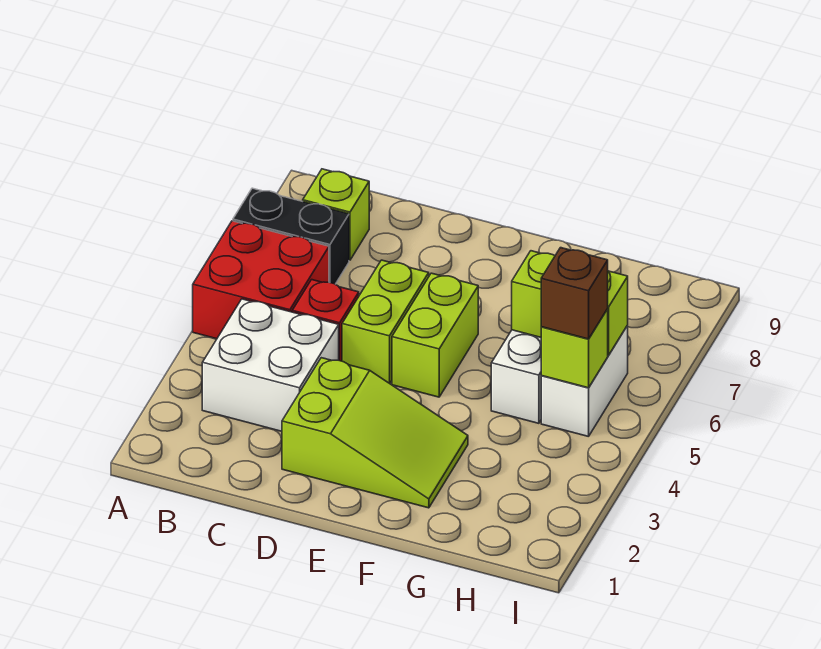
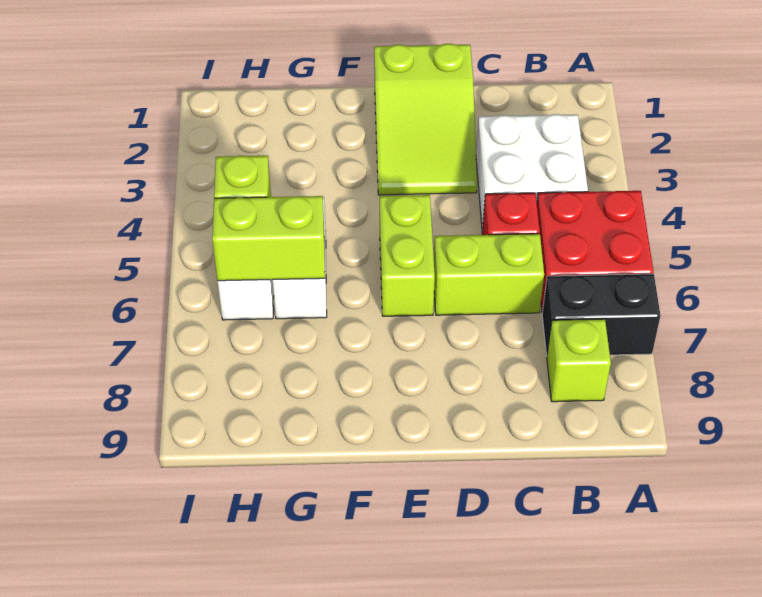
lime 2x3 slope [282,358,468,508] -> lime 2x3 slope turned to [374,44,477,195]
lime 1x2 brick [342,260,429,383] -> lime 1x2 brick turned to [434,234,544,315]
brown 1x1 brick [541,248,608,339] -> none

